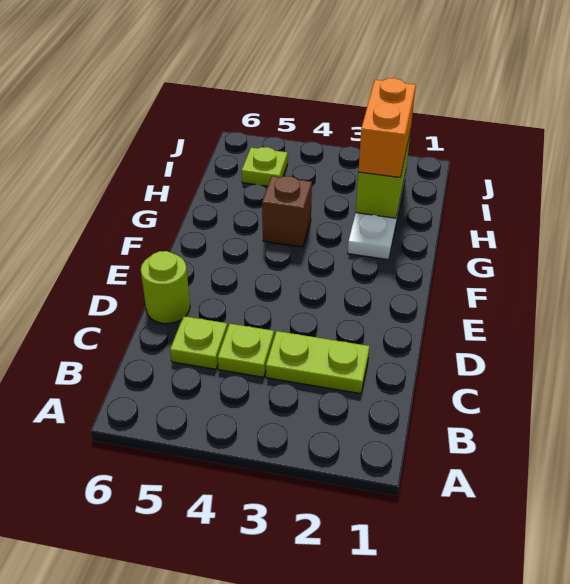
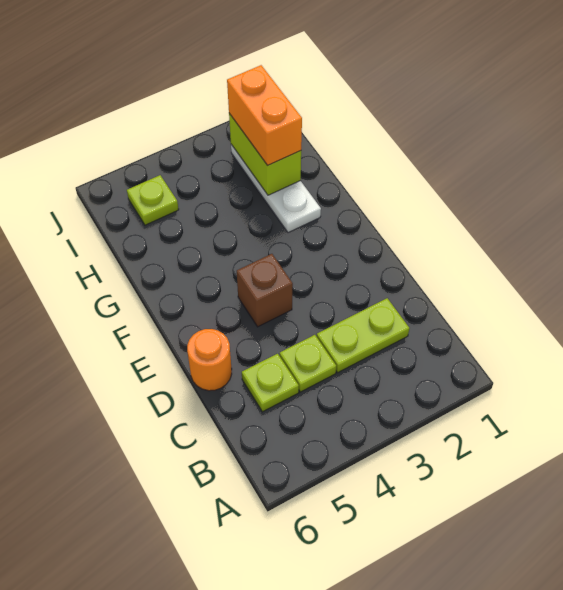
lime 1x1 round brick [141,251,190,324] -> orange 1x1 round brick [187,329,232,391]
brown 1x1 brick [262,176,312,247] -> brown 1x1 brick moved to [237,254,293,327]

